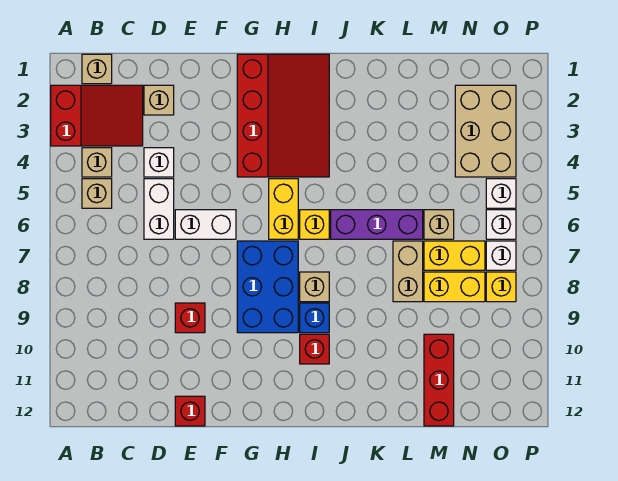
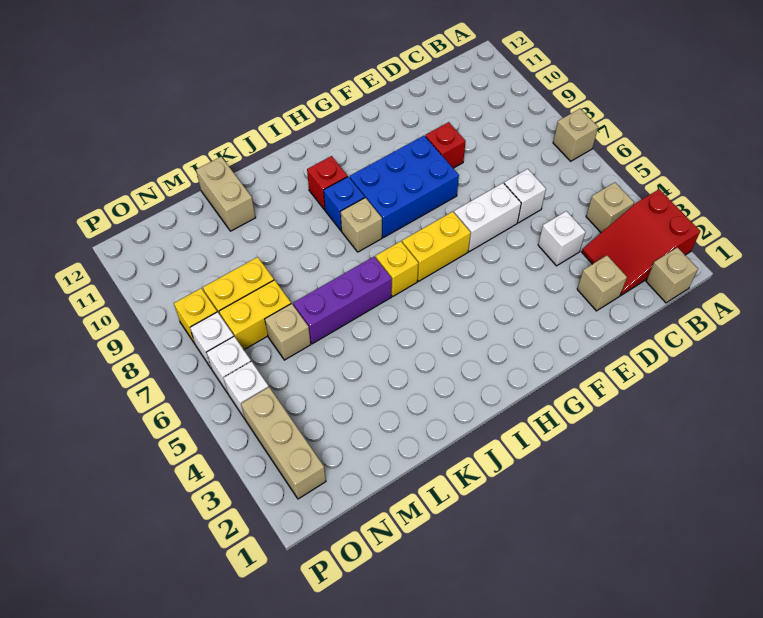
tan 1x1 brick [82,179,112,208] -> tan 1x1 brick moved to [553,109,598,161]
white 1x2 brick [144,179,174,239] -> white 1x1 brick [504,169,546,223]
red 1x1 brick [175,396,205,426] -> none
red 3x4 slope [237,54,329,177] -> none
blue 2x3 brick [237,241,298,333] -> blue 2x3 brick turned to [350,136,459,238]
yellow 1x2 brick [269,179,298,239] -> yellow 1x2 brick turned to [402,212,471,281]
tan 1x2 brick [393,241,423,302] -> tan 1x2 brick moved to [196,157,256,231]
red 1x3 brick [424,334,454,426] -> none
tan 2x3 brick [455,85,516,177] -> tan 1x3 brick [241,387,326,499]

